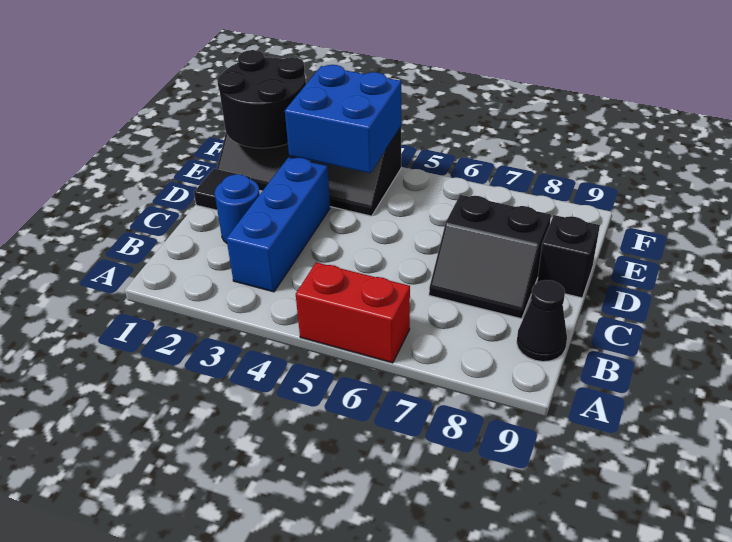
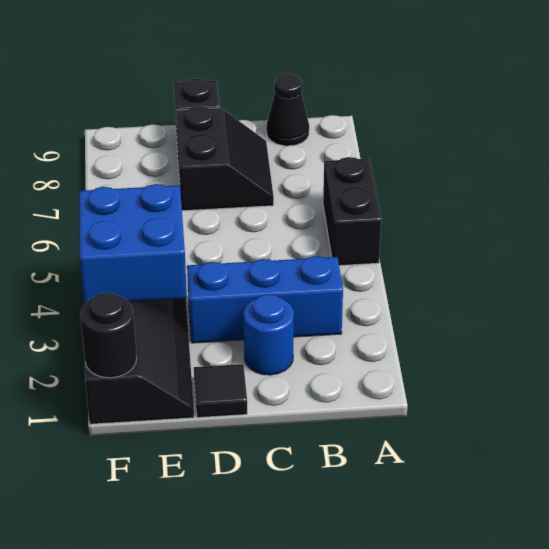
red 1x2 brick [296,262,410,363] -> black 1x2 brick [323,157,382,266]
black 2x2 round brick [217,50,306,148] -> black 1x1 round brick [80,293,137,378]

